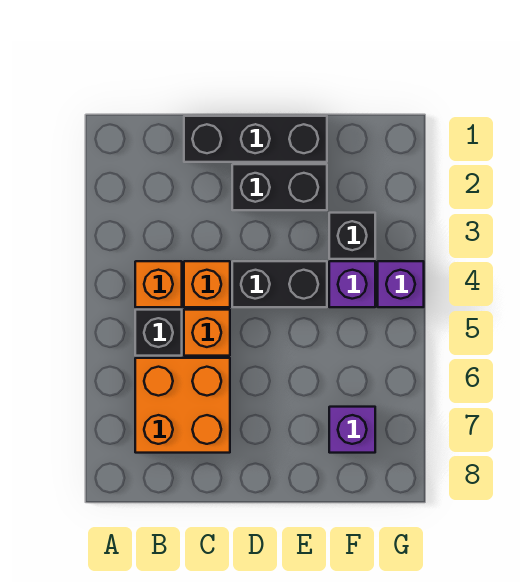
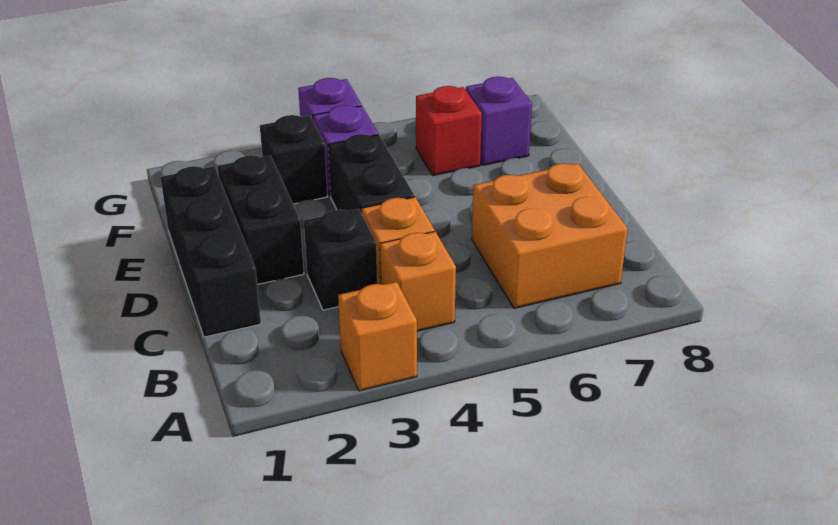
black 1x1 brick [135,310,182,356] -> black 1x1 brick moved to [304,209,377,310]
orange 1x1 brick [184,310,230,356] -> orange 1x1 brick moved to [338,282,417,391]
none -> red 1x1 brick [416,86,482,175]

